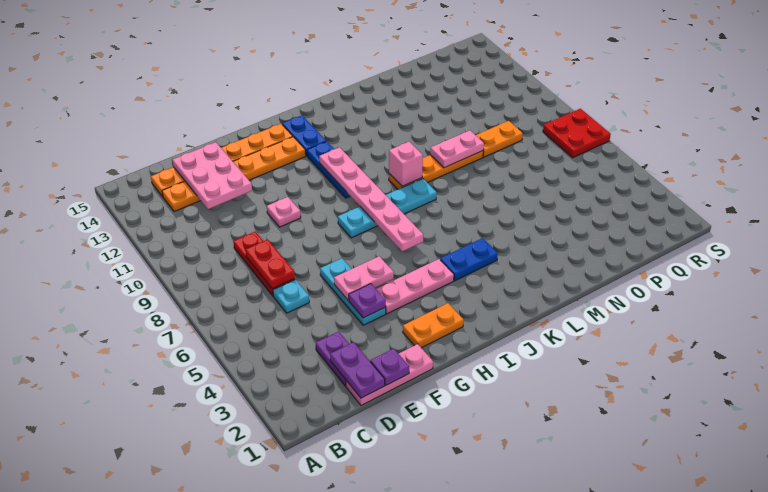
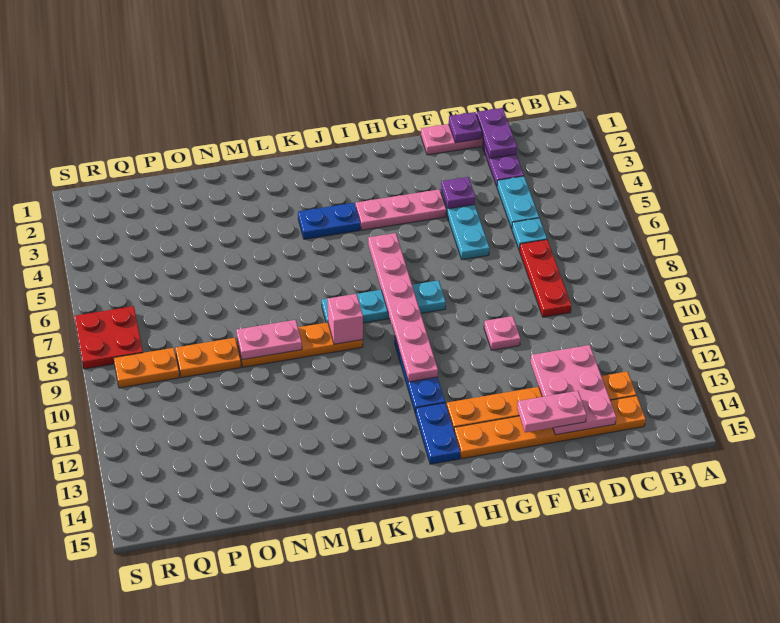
none -> cyan 1x2 plate [497,176,539,229]
red 1x2 plate [246,240,295,289] -> none
pink 1x2 plate [334,256,394,300] -> pink 1x2 plate moved to [517,391,587,432]
orange 1x2 plate [403,303,464,348] -> orange 1x2 plate moved to [114,348,179,388]

